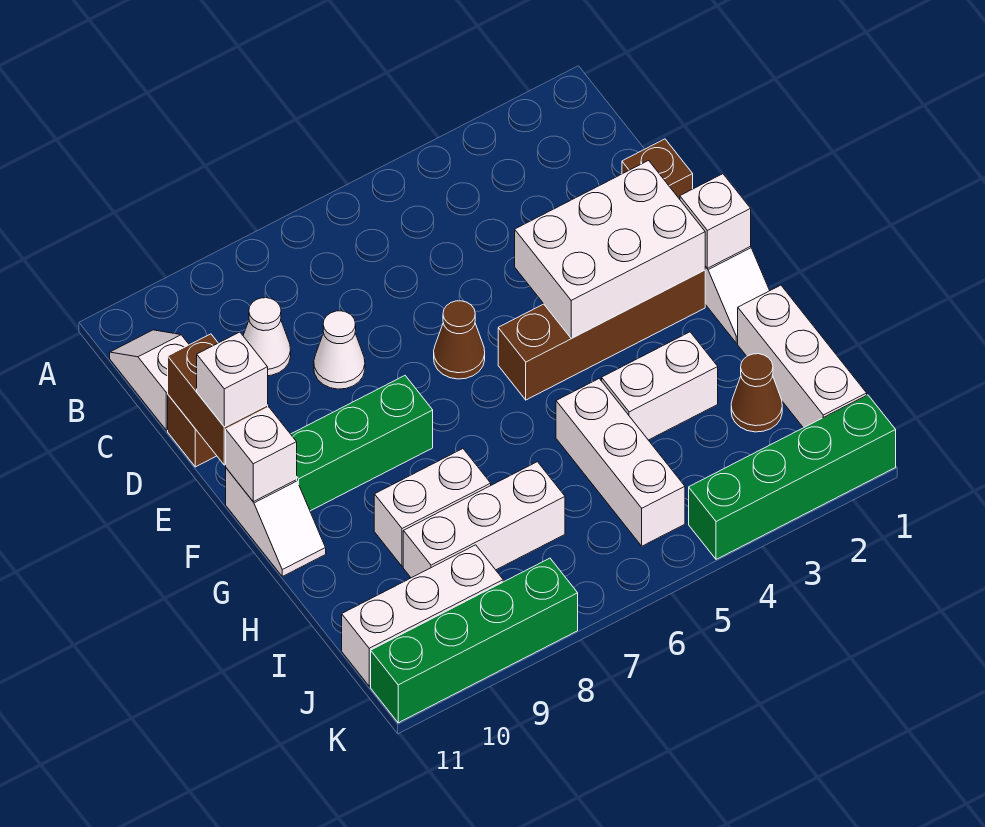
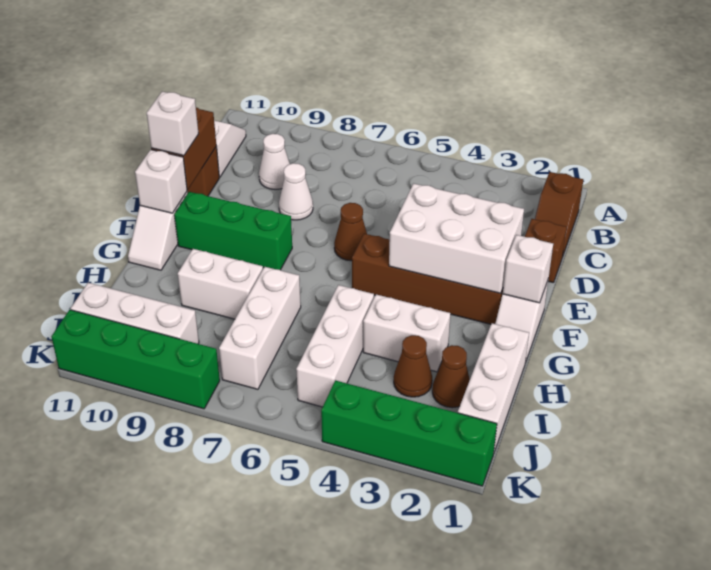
none -> brown 1x2 slope [535,172,583,257]
none -> brown 1x1 cone [394,335,432,397]
white 1x3 brick [403,462,565,578] -> white 1x3 brick turned to [219,267,301,389]

